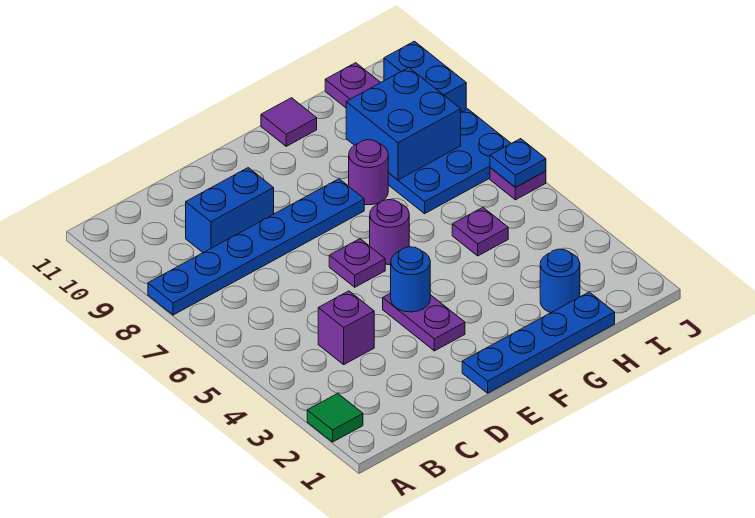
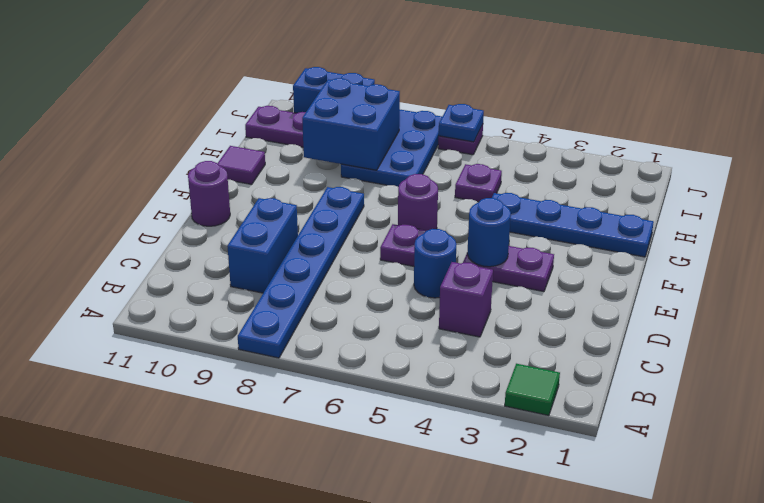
blue 1x4 plate [462,292,615,393] -> blue 1x4 plate turned to [492,193,654,257]
purple 1x1 round brick [349,140,388,205] -> purple 1x1 round brick moved to [188,161,230,226]
blue 1x1 round brick [540,249,580,313] -> blue 1x1 round brick moved to [414,229,456,298]

